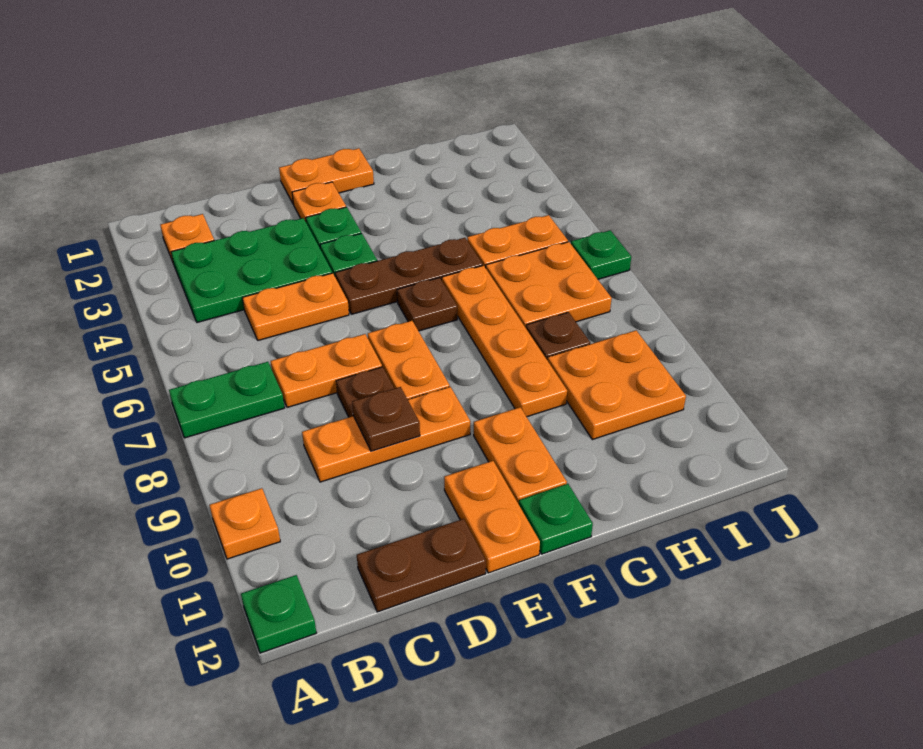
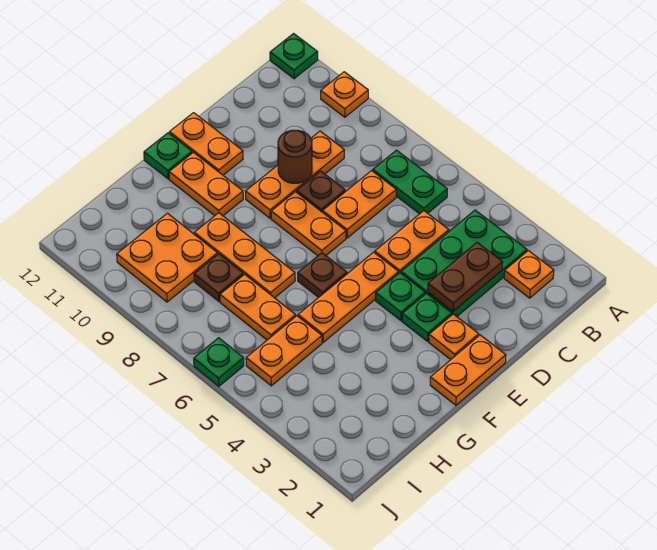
green 1x2 plate [169,362,285,438] -> green 1x2 plate turned to [373,150,447,214]
brown 1x2 plate [357,519,486,612] -> brown 1x2 plate moved to [428,243,503,311]
brown 1x1 plate [352,387,420,451] -> brown 1x1 round brick [278,130,312,183]
brown 1x3 plate [335,238,483,314] -> orange 1x3 plate [298,252,399,342]
orange 1x4 plate [442,265,567,417] -> orange 1x3 plate [194,213,295,298]
orange 2x2 plate [486,242,612,328] -> orange 1x2 plate [220,274,296,340]

